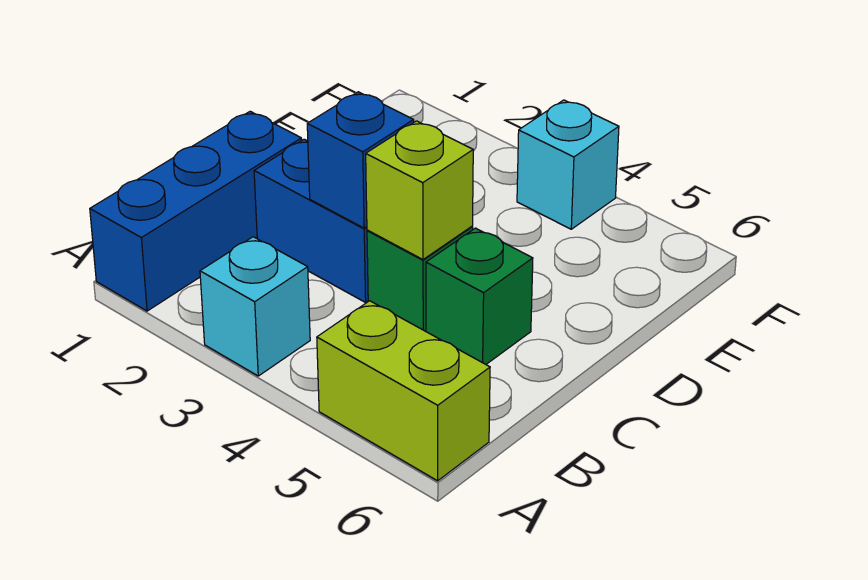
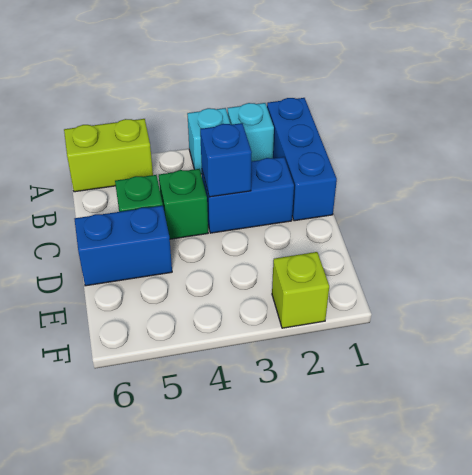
lime 1x1 brick [366,121,473,259] -> lime 1x1 brick moved to [272,252,329,328]
none -> blue 1x2 brick [75,206,172,286]
cyan 1x1 brick [517,100,619,229] -> cyan 1x1 brick moved to [228,103,274,161]

